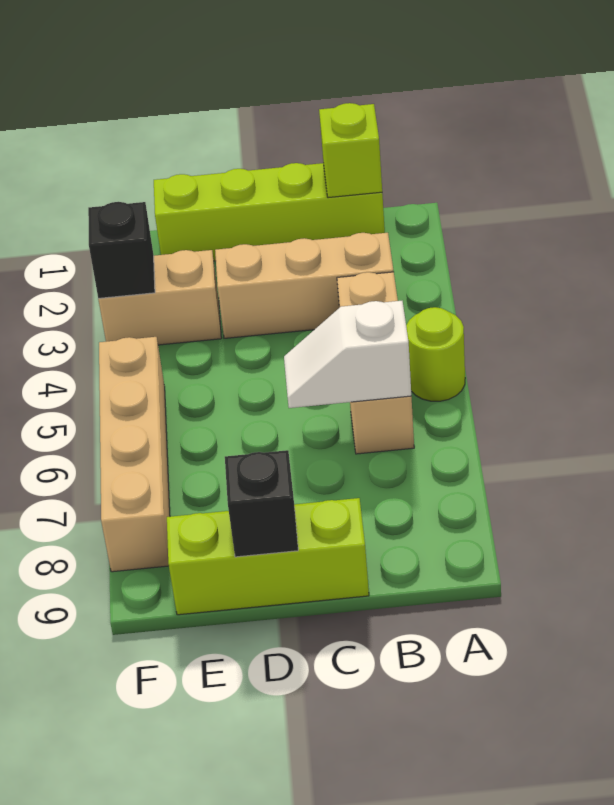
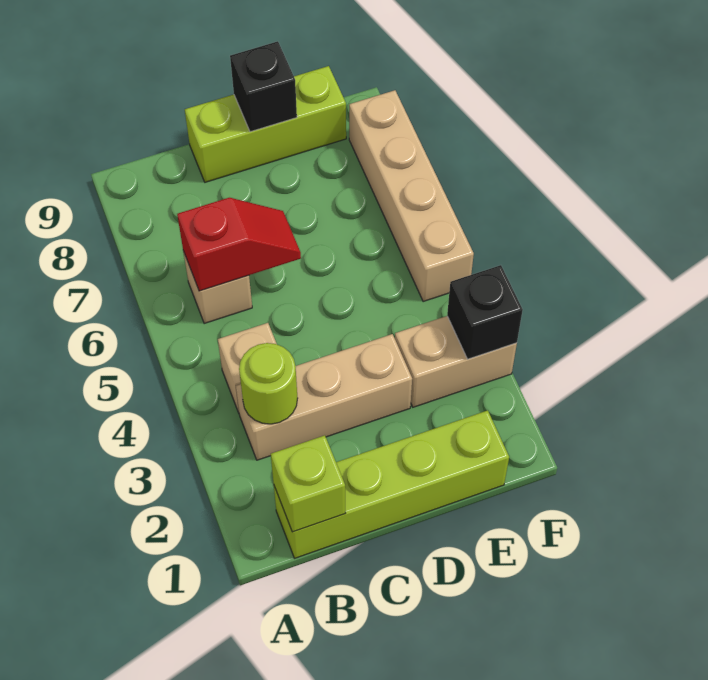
lime 1x1 round brick [406,307,465,401] -> lime 1x1 round brick moved to [239,343,298,424]
white 1x2 slope [284,301,411,408] -> red 1x2 slope [177,198,301,291]

